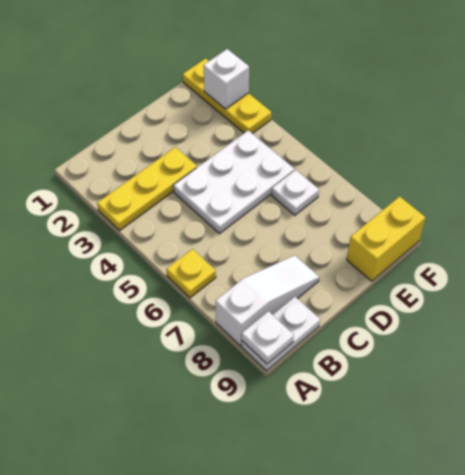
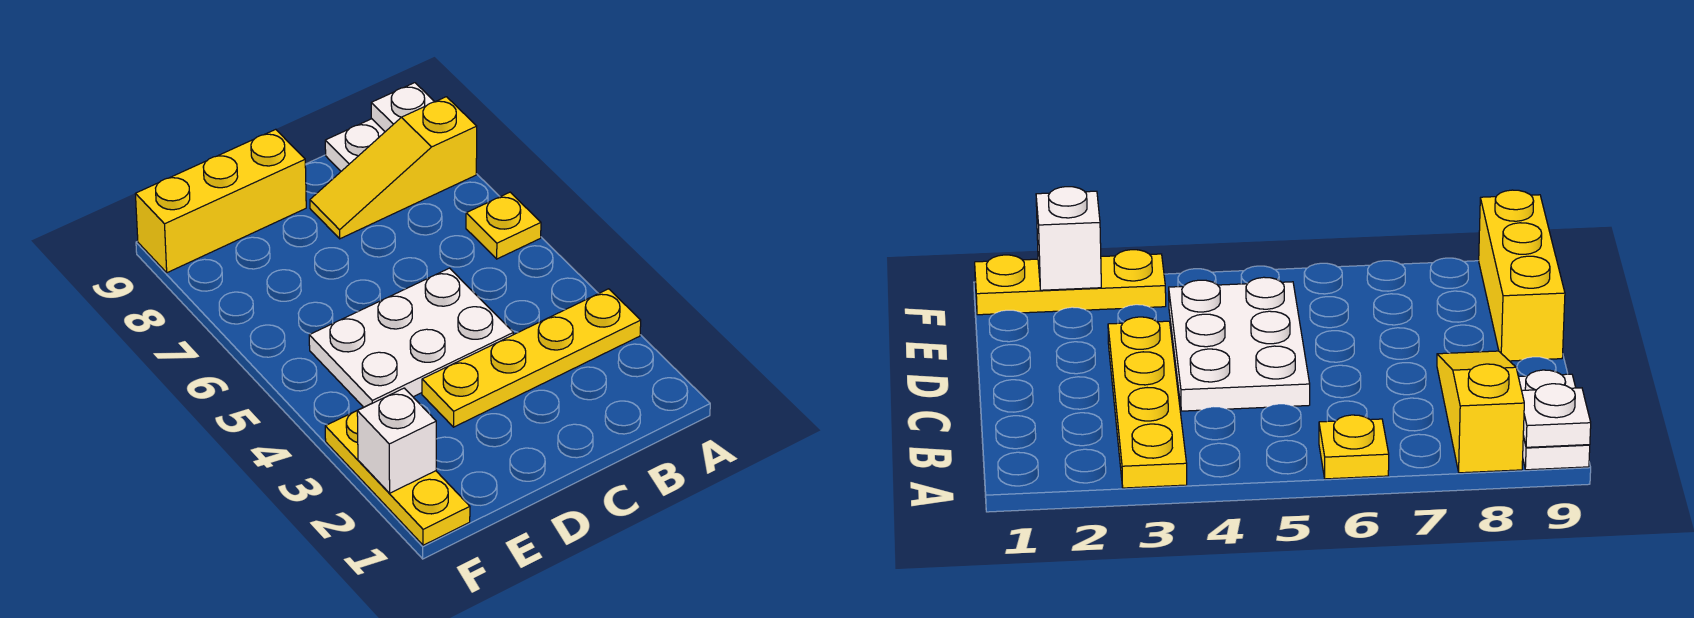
yellow 1x3 plate [97,147,197,230] -> yellow 1x4 plate [422,289,641,427]
white 1x3 slope [215,255,319,346] -> yellow 1x3 slope [310,97,477,239]
white 1x1 plate [272,170,319,215] -> none
yellow 1x2 brick [347,196,425,281] -> yellow 1x3 brick [135,129,306,273]

